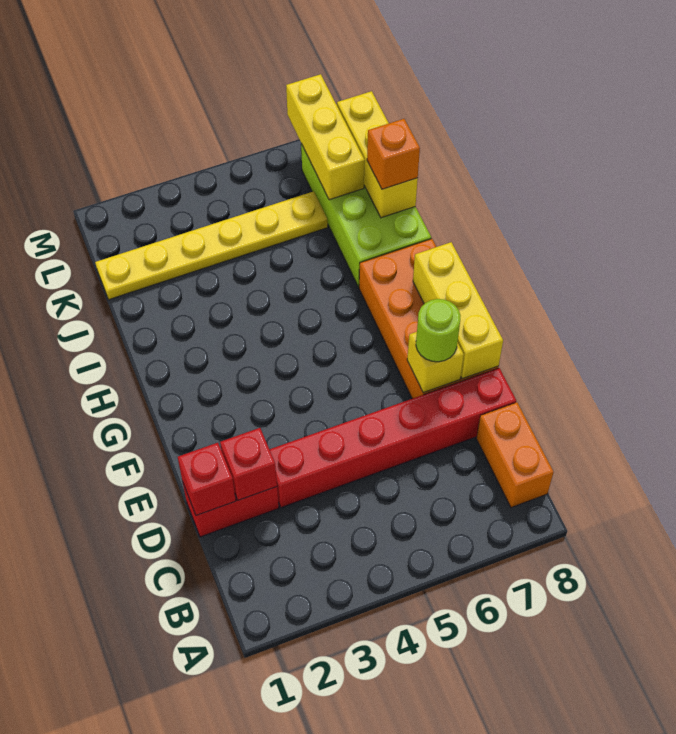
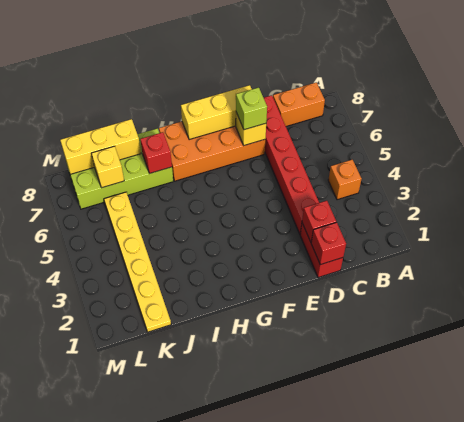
lime 1x1 round brick [416,299,460,362] -> lime 1x1 brick [236,87,267,130]
none -> red 1x1 brick [140,132,172,174]
orange 1x1 brick [367,119,420,189] -> orange 1x1 brick moved to [328,160,361,200]
yellow 1x3 brick [286,74,365,200] -> yellow 1x1 brick [91,146,124,188]

